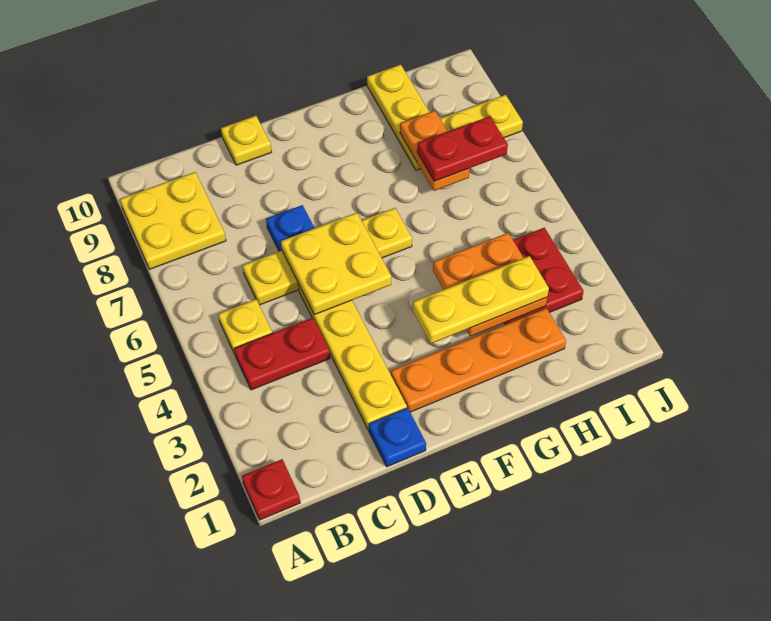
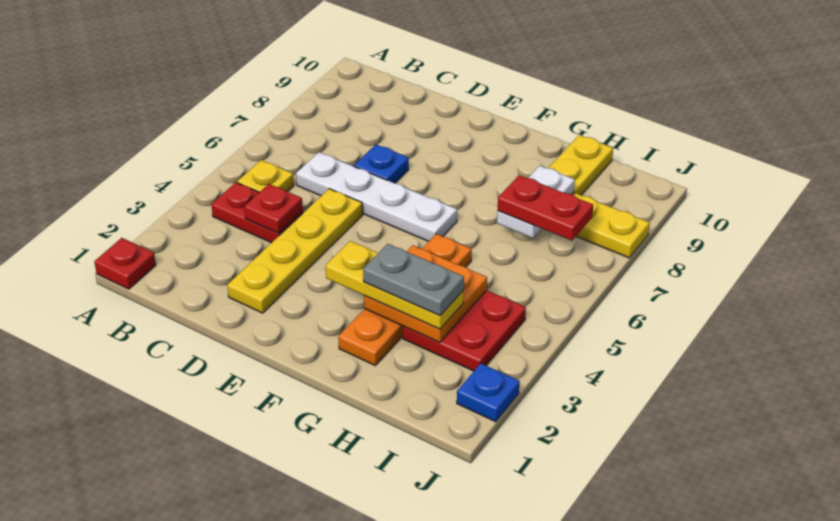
yellow 2x2 plate [120,172,226,269] -> none
none -> red 1x1 plate [244,184,303,233]
yellow 1x4 plate [243,208,412,305] -> white 1x4 plate [296,152,457,241]
blue 1x1 plate [369,408,426,467] -> blue 1x1 plate moved to [457,364,520,422]
yellow 2x2 plate [281,213,391,315] -> none
yellow 1x1 plate [221,116,271,165] -> none
orange 1x4 plate [391,308,566,412] -> orange 1x4 plate turned to [338,234,472,365]
none -> grey 1x2 plate [363,244,464,315]
orange 1x2 plate [400,111,470,191] -> white 1x2 plate [497,166,575,238]

